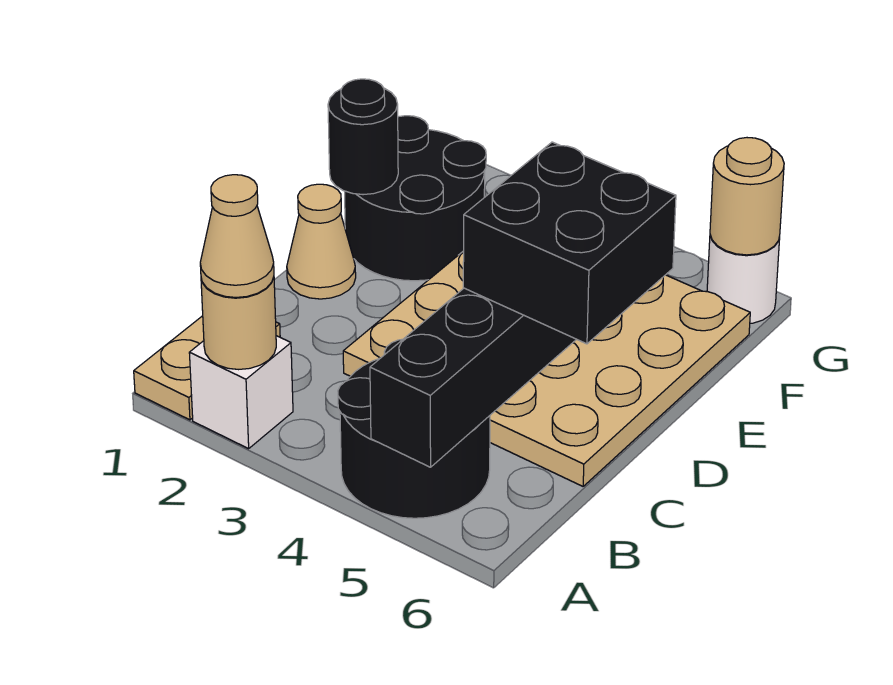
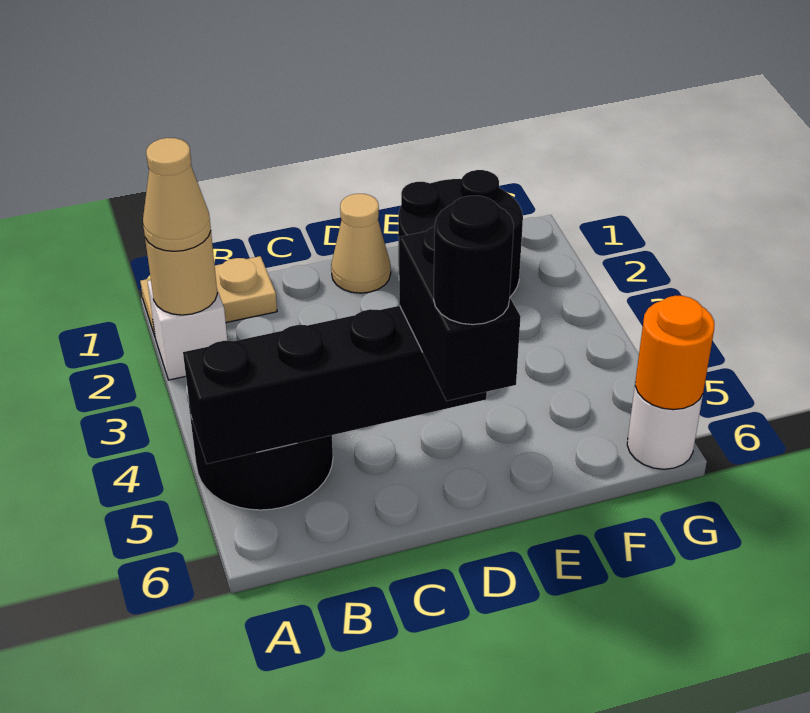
tan 4x4 plate [343,251,750,486] -> none
black 2x2 brick [463,142,676,344] -> black 1x2 brick [399,226,521,401]
black 1x1 round brick [328,79,398,195] -> black 1x1 round brick moved to [434,196,514,325]
tan 1x1 round brick [710,138,784,255] -> orange 1x1 round brick [635,296,714,410]

